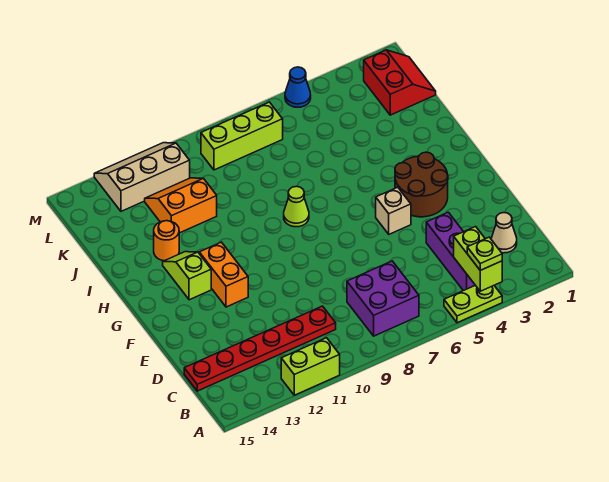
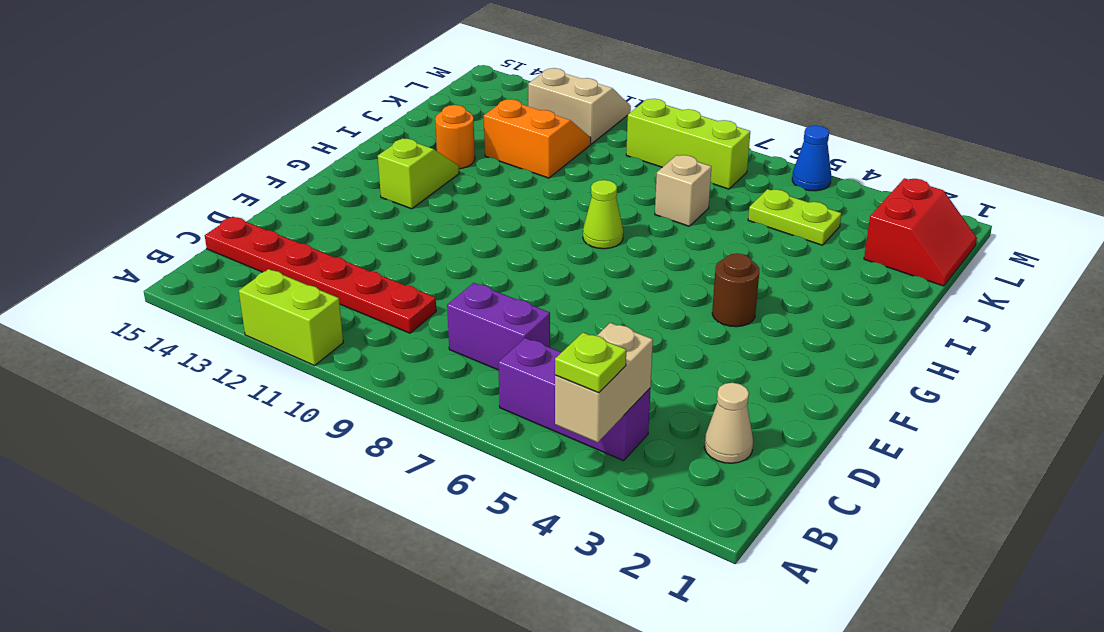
lime 1x2 plate [444,285,502,323] -> lime 1x2 plate moved to [748,189,841,245]
lime 1x2 brick [454,227,502,291] -> tan 1x2 brick [555,323,653,442]
purple 1x3 brick [426,212,475,291] -> purple 1x3 brick turned to [498,338,651,461]
purple 2x2 brick [347,261,419,336] -> purple 1x2 brick [447,283,550,370]
brown 2x2 round brick [395,152,448,217] -> brown 1x1 round brick [712,253,759,327]
tan 1x1 brick [376,187,411,234] -> tan 1x1 brick moved to [655,155,711,226]
orange 1x2 brick [199,242,248,307] -> none
tan 2x3 slope [94,143,190,211] -> tan 2x2 slope [528,68,631,144]

